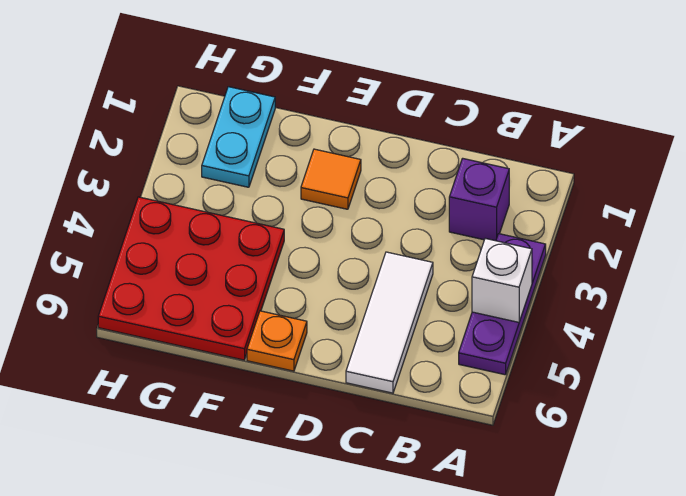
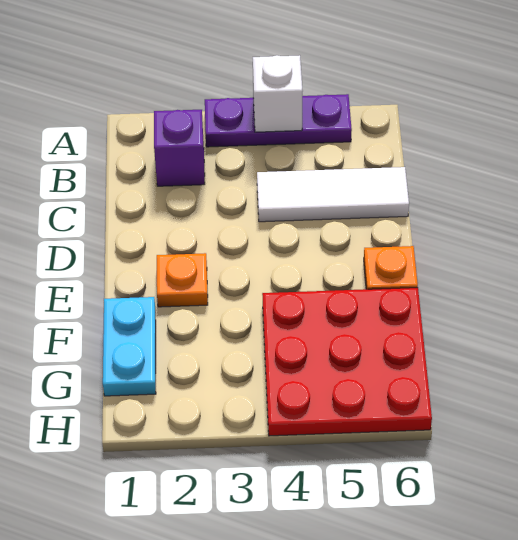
orange 1x1 tile [301,149,361,209] -> orange 1x1 plate [157,253,208,307]
cyan 1x2 plate [202,87,275,187] -> cyan 1x2 plate turned to [103,297,156,396]

